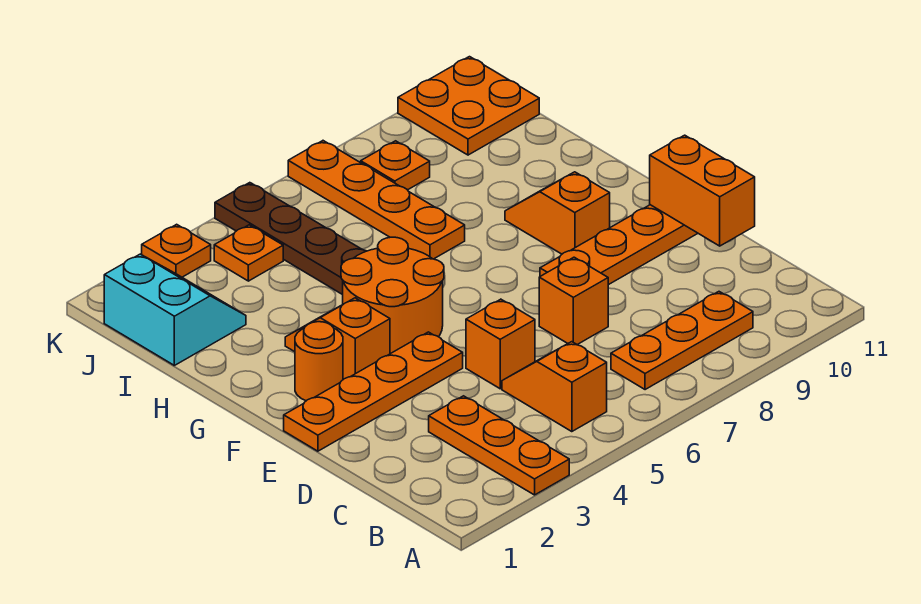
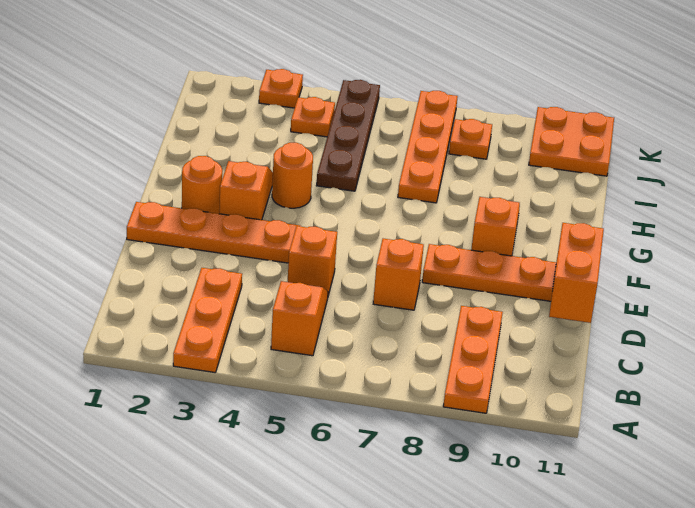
orange 1x3 plate [611,292,753,390] -> orange 1x3 plate turned to [443,306,503,413]
orange 2x2 round brick [341,237,444,354] -> orange 1x1 round brick [272,143,313,208]
cyan 2x2 slope [104,254,246,365] -> none

